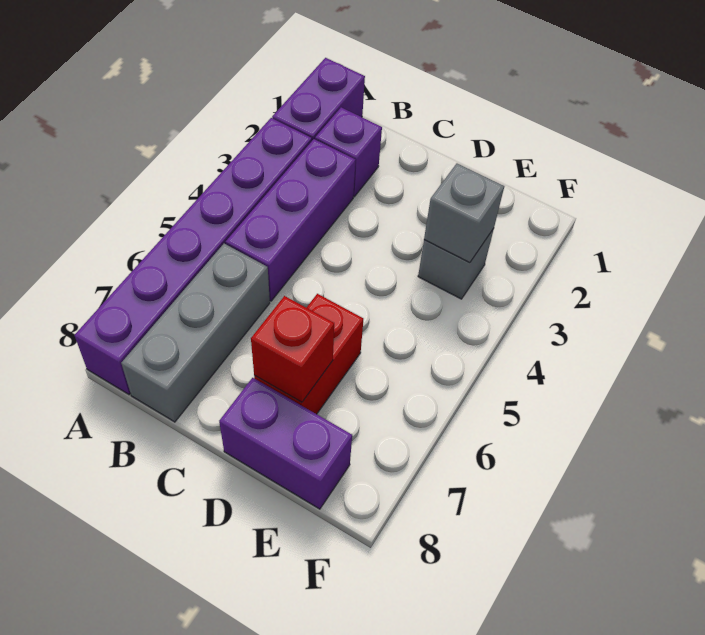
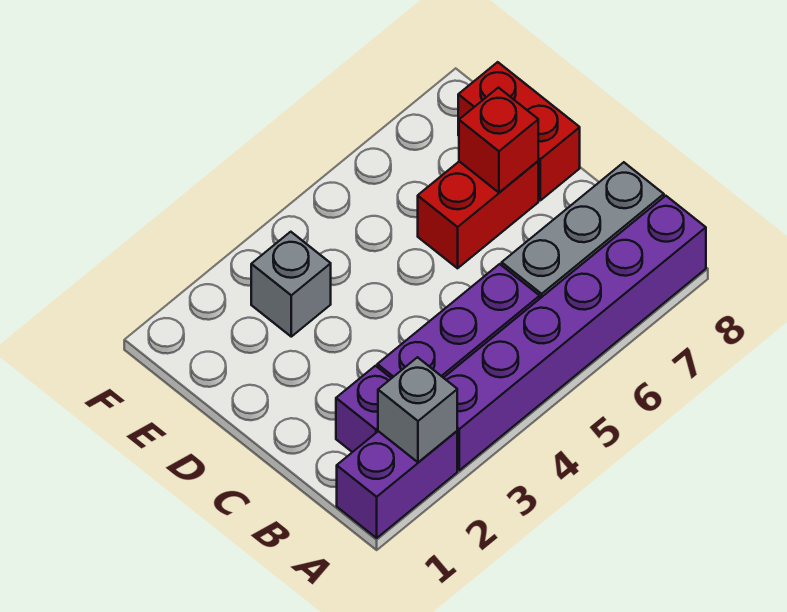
purple 1x2 brick [219,378,352,509] -> red 1x2 brick [458,62,580,200]
grey 1x1 brick [424,164,504,263] -> grey 1x1 brick moved to [378,357,457,462]

